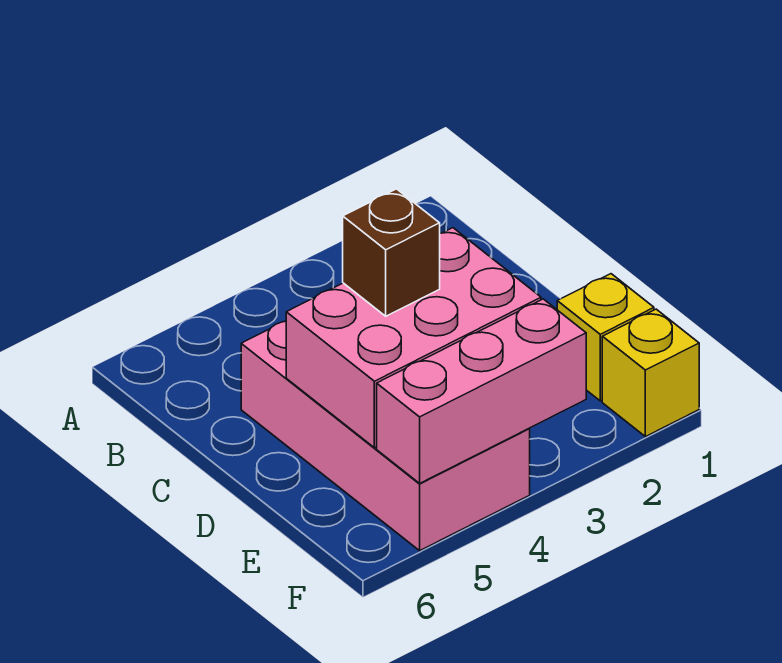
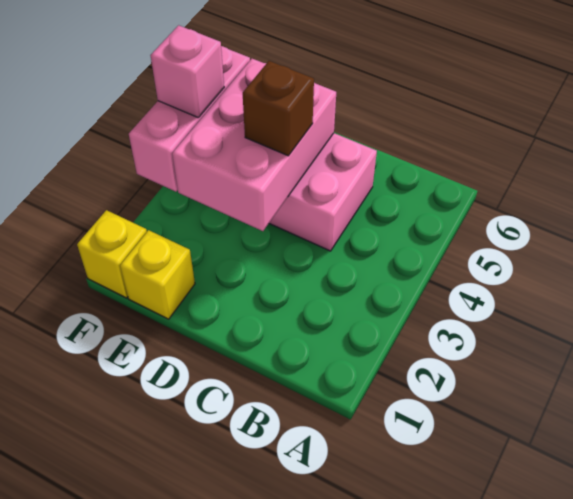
none -> pink 1x1 brick [150,25,224,117]

